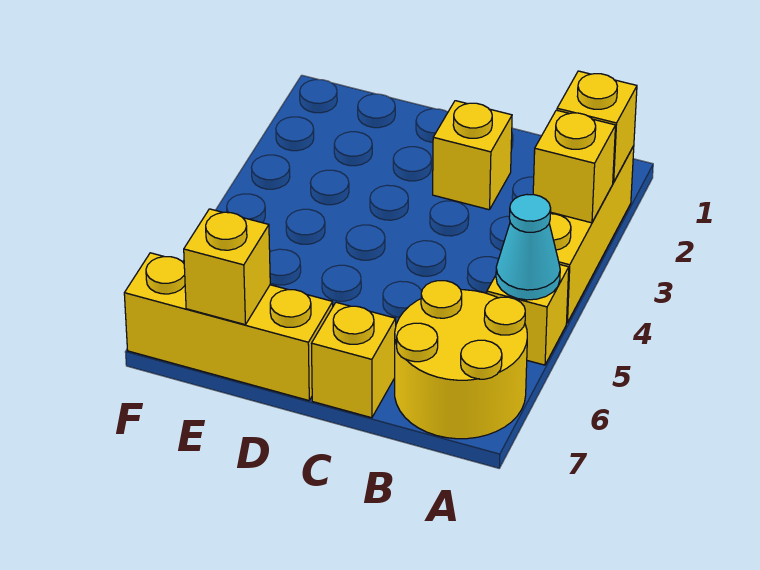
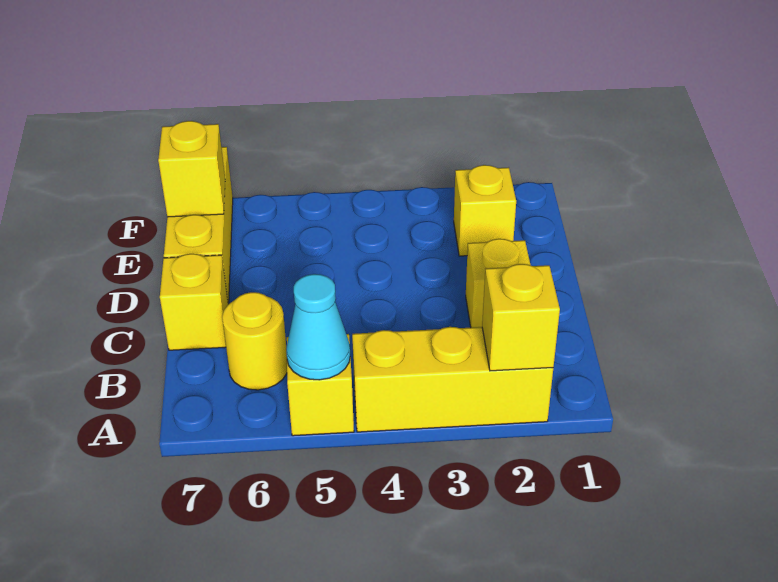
yellow 1x1 brick [533,110,616,223] -> yellow 1x1 brick moved to [454,165,516,256]
yellow 2x2 round brick [395,281,527,439] -> yellow 1x1 round brick [222,292,287,390]

